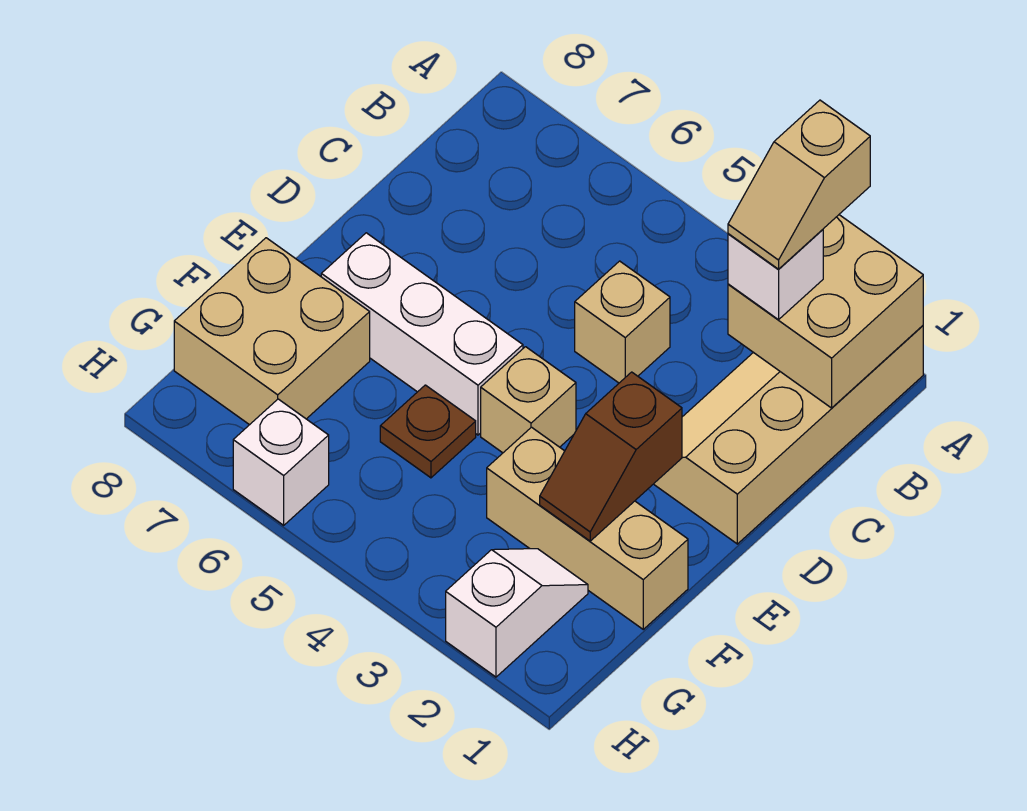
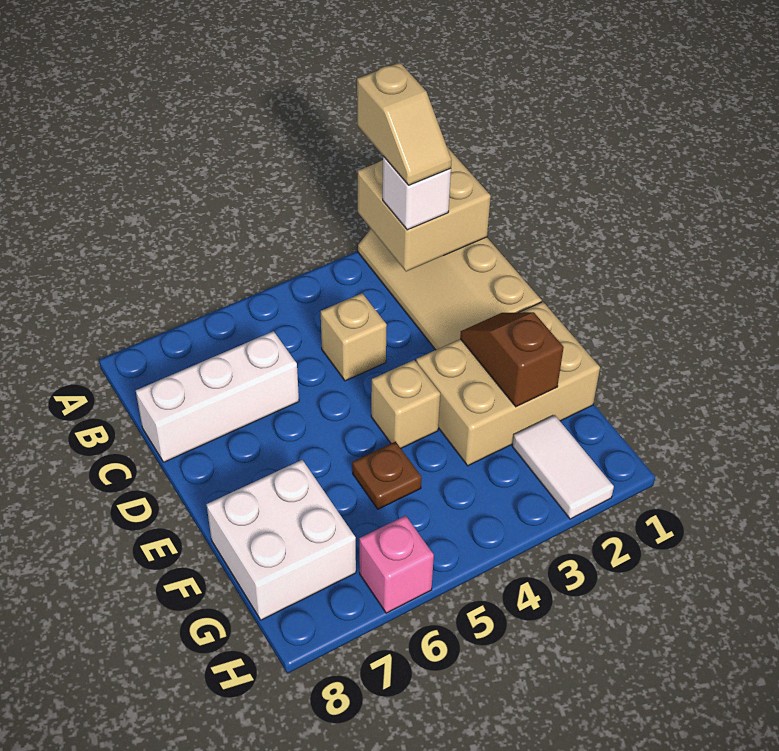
brown 1x2 slope [540,372,682,541] -> brown 1x2 slope turned to [460,312,564,407]
white 1x3 brick [321,233,523,435] -> white 1x3 brick moved to [136,331,299,462]
tan 1x3 brick [487,427,688,629] -> tan 2x3 brick [416,302,600,466]
tan 2x2 brick [174,238,370,425] -> white 2x2 brick [207,460,356,620]
white 1x2 slope [446,549,588,677] -> white 1x2 tile [512,415,614,519]
white 1x1 brick [233,399,329,525] -> pink 1x1 brick [359,516,434,613]

